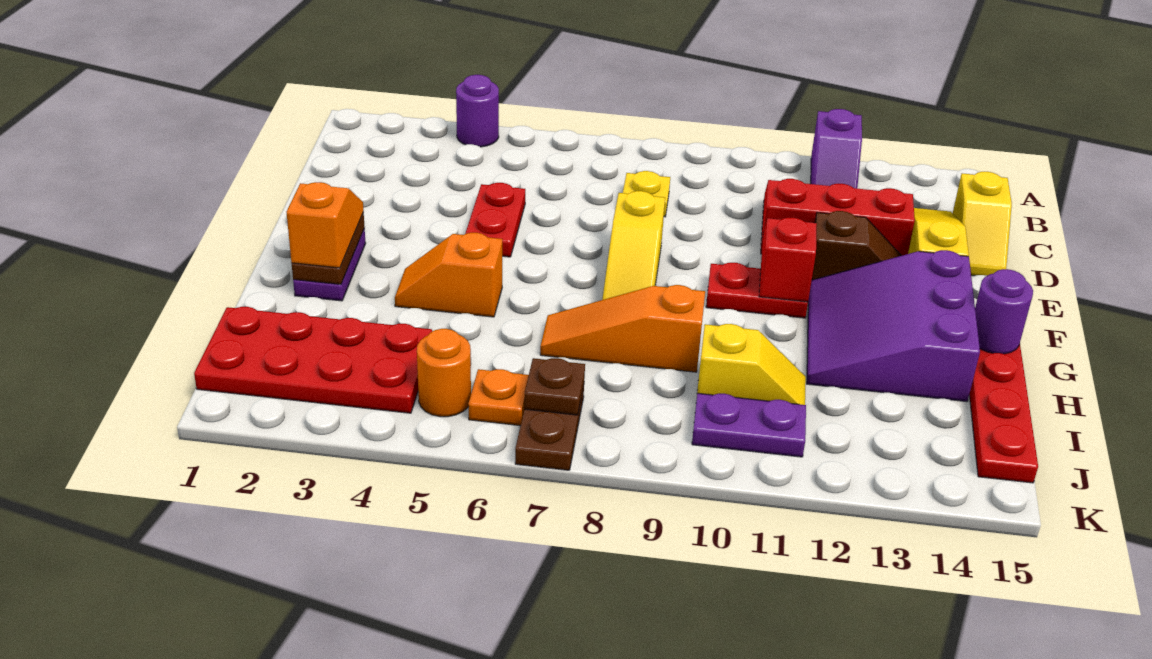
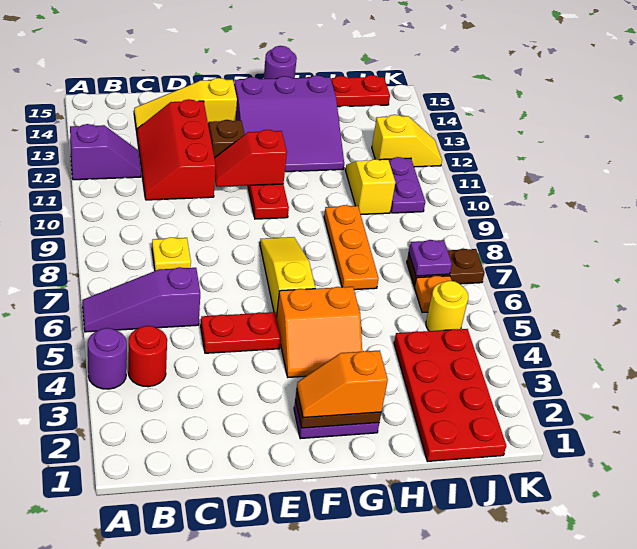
none -> purple 1x3 slope [82,267,200,332]
none -> red 1x1 round brick [128,326,167,387]
yellow 1x2 slope [953,172,1012,276] -> yellow 1x2 slope moved to [372,115,442,167]
yellow 1x3 slope [602,191,665,300] -> yellow 1x3 slope turned to [260,237,315,317]
orange 1x2 slope [395,233,502,317] -> orange 2x2 slope [277,287,362,377]
orange 1x3 slope [540,285,705,372] -> orange 1x3 plate [324,205,379,290]
orange 1x1 round brick [417,329,471,417] -> yellow 1x1 round brick [426,281,468,331]
brown 1x1 plate [524,358,585,415] -> purple 1x1 plate [409,240,452,276]

